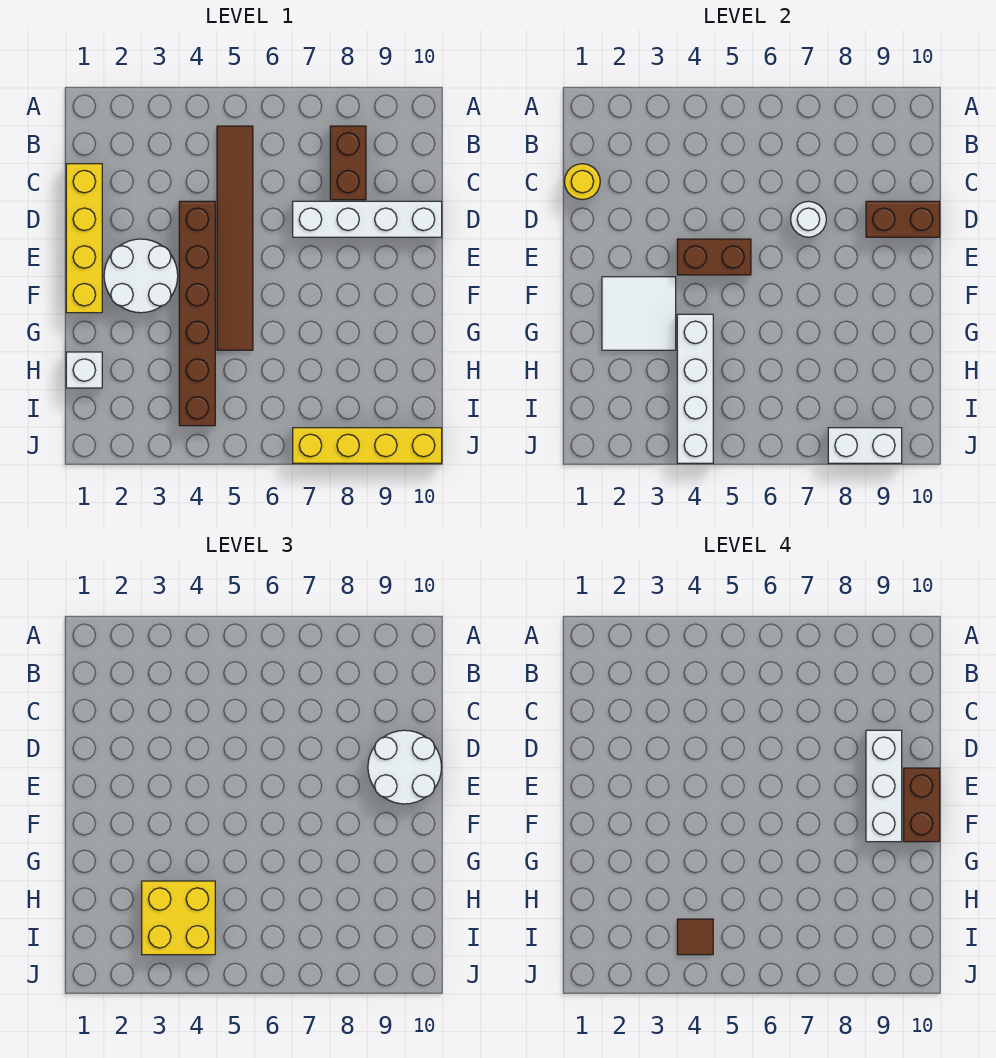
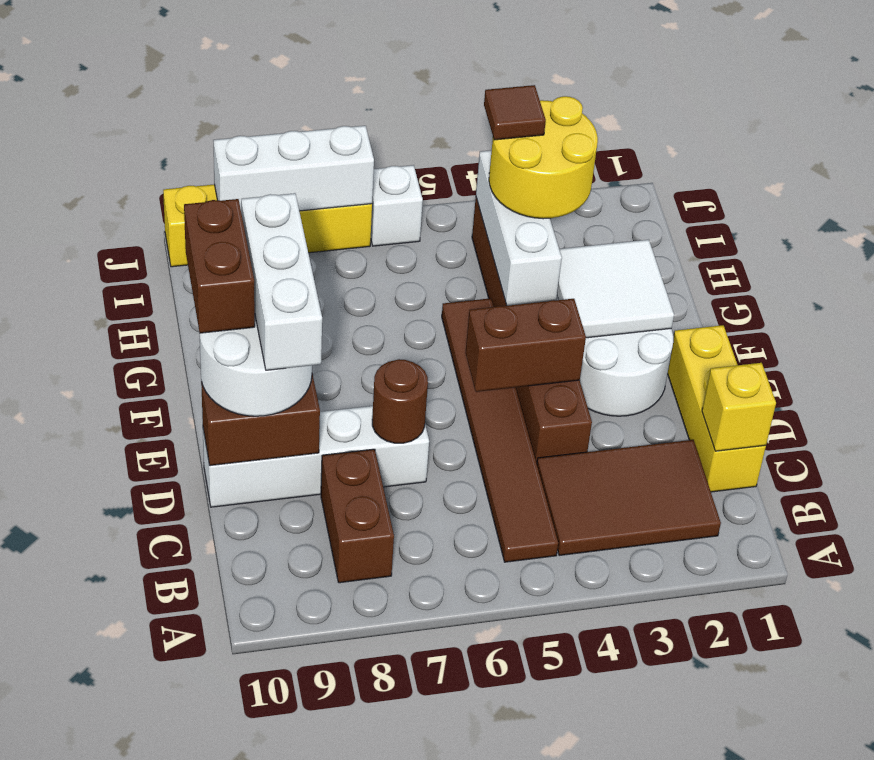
none -> brown 2x3 tile [537,440,721,556]
yellow 1x4 brick [66,164,102,313] -> yellow 1x3 brick [668,325,766,492]
yellow 1x1 round brick [564,164,600,200] -> yellow 1x1 brick [702,363,776,451]
white 1x1 round brick [791,201,826,237] -> brown 1x1 round brick [372,359,428,443]
white 1x4 brick [677,314,713,463] -> white 1x3 brick [476,150,562,306]
white 1x1 brick [66,352,102,388] -> white 1x1 brick moved to [371,165,423,246]
yellow 2x2 brick [142,881,215,955] -> yellow 2x2 round brick [489,96,598,219]
white 1x2 brick [828,428,902,463] -> white 1x3 brick [213,126,374,211]

